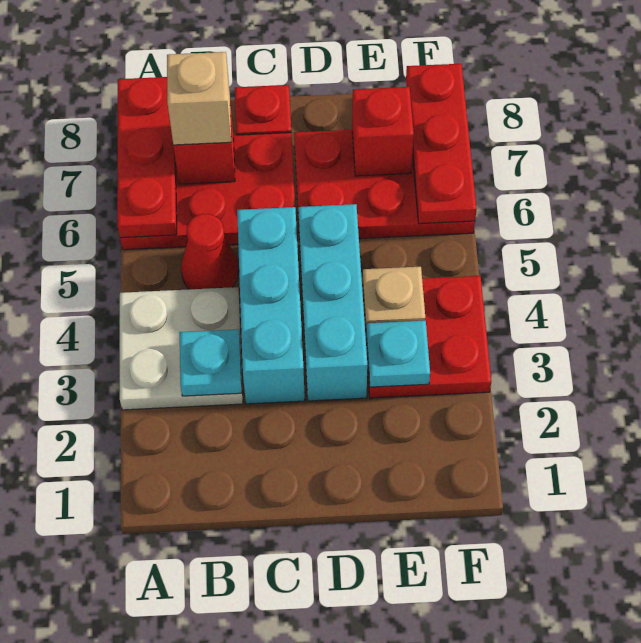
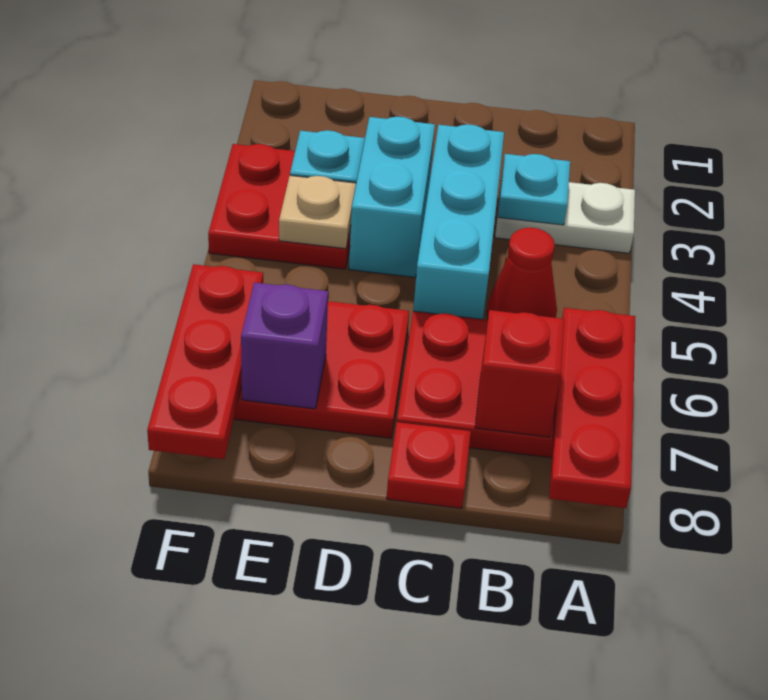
white 2x2 plate [120,287,243,410] -> white 1x2 plate [495,182,635,253]
tan 1x1 brick [167,52,231,145] -> none
cyan 1x3 brick [298,204,367,401] -> cyan 1x2 brick [349,117,435,277]
red 1x1 brick [352,87,414,176] -> purple 1x1 brick [241,282,328,409]

